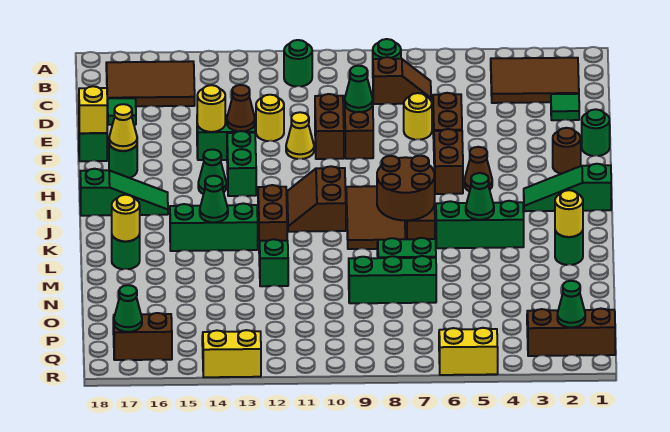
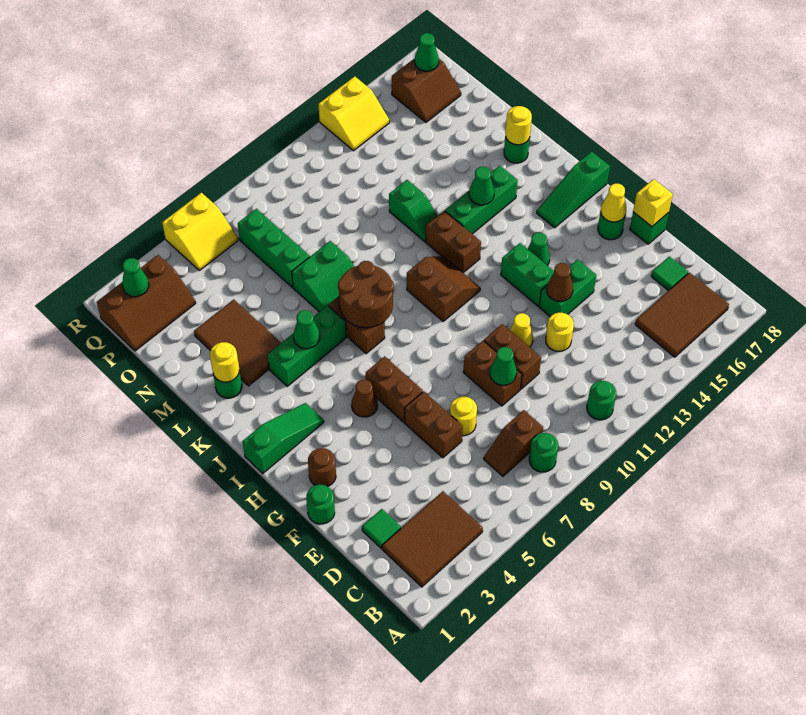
yellow 1x1 round brick [197,85,225,132] -> none
brown 2x3 tile [346,186,405,249] -> brown 2x3 tile moved to [194,299,281,386]
green 1x3 brick [349,256,436,303] -> green 1x3 brick turned to [238,209,310,287]

